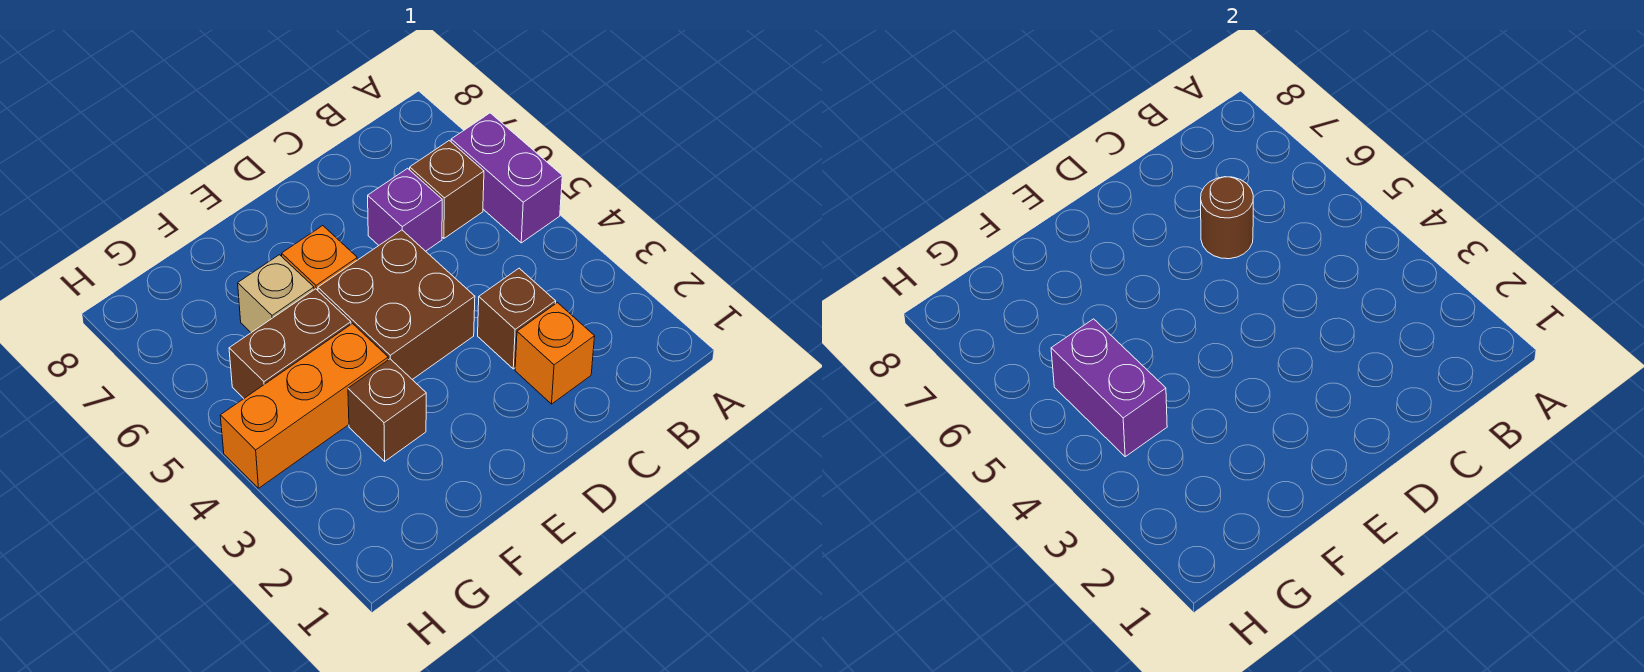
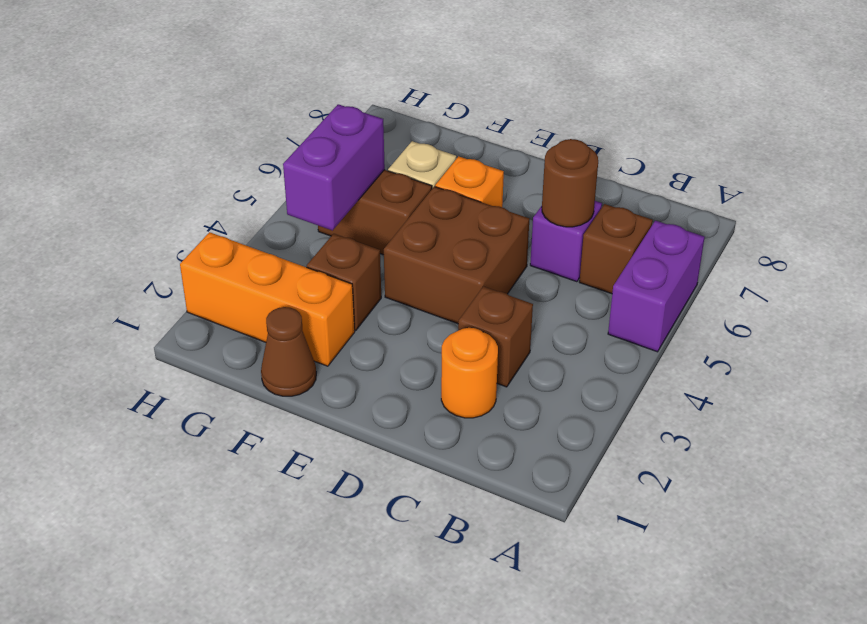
orange 1x1 brick [515,303,595,404] -> orange 1x1 round brick [441,328,498,418]
none -> brown 1x1 cone [261,307,316,396]
orange 1x3 brick [220,324,388,488] -> orange 1x3 brick moved to [180,232,355,366]

